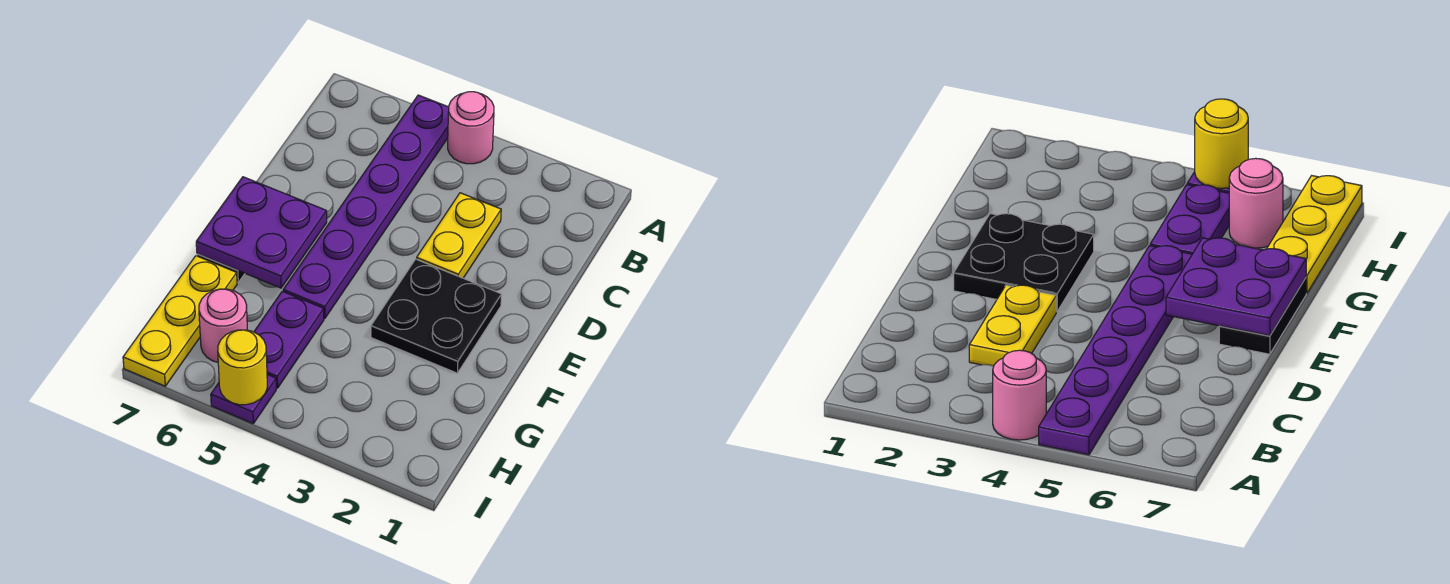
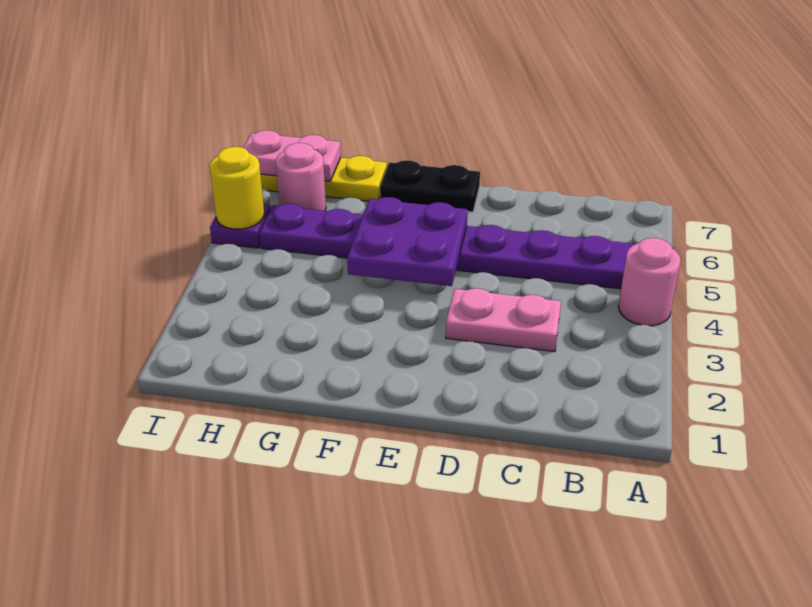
yellow 1x2 plate [417,193,501,278] -> pink 1x2 plate [446,288,561,352]
black 2x2 plate [371,259,502,373] -> none
purple 2x2 plate [196,177,327,288] -> purple 2x2 plate moved to [347,197,468,286]
none -> pink 1x2 plate [243,130,341,181]

